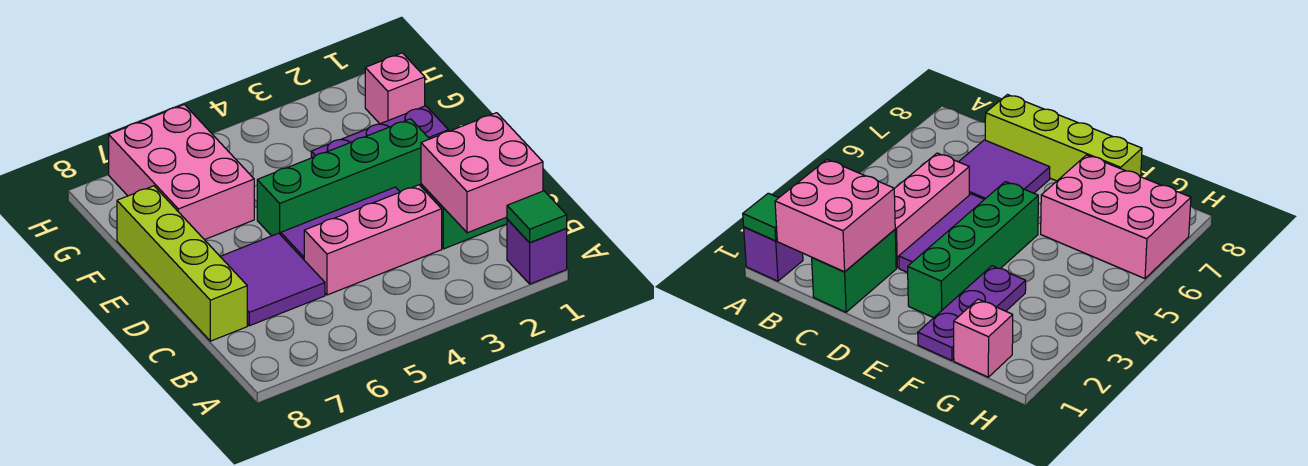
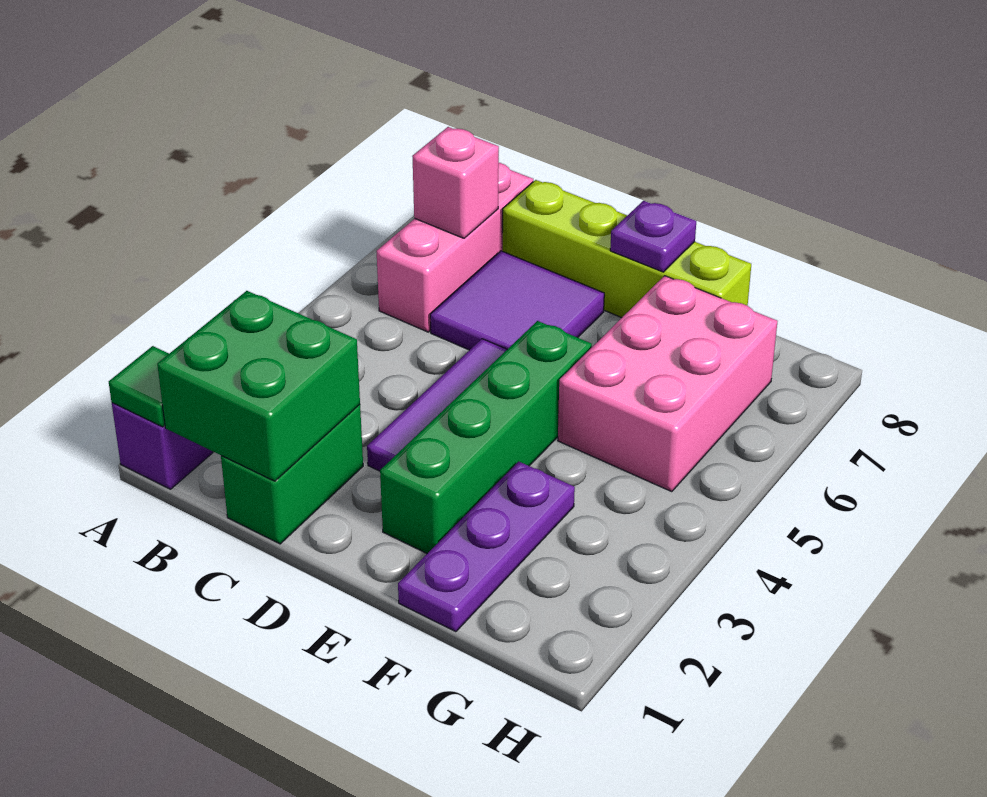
pink 2x2 brick [421,113,543,233] -> green 2x2 brick [157,291,360,481]
pink 1x3 brick [304,185,442,295] -> pink 1x3 brick moved to [377,163,533,332]
none -> purple 1x1 plate [610,201,696,272]
pink 2x3 brick [109,104,254,240] -> pink 2x3 brick turned to [558,276,778,492]
pink 1x1 brick [365,53,425,124] -> pink 1x1 brick moved to [412,127,499,238]

